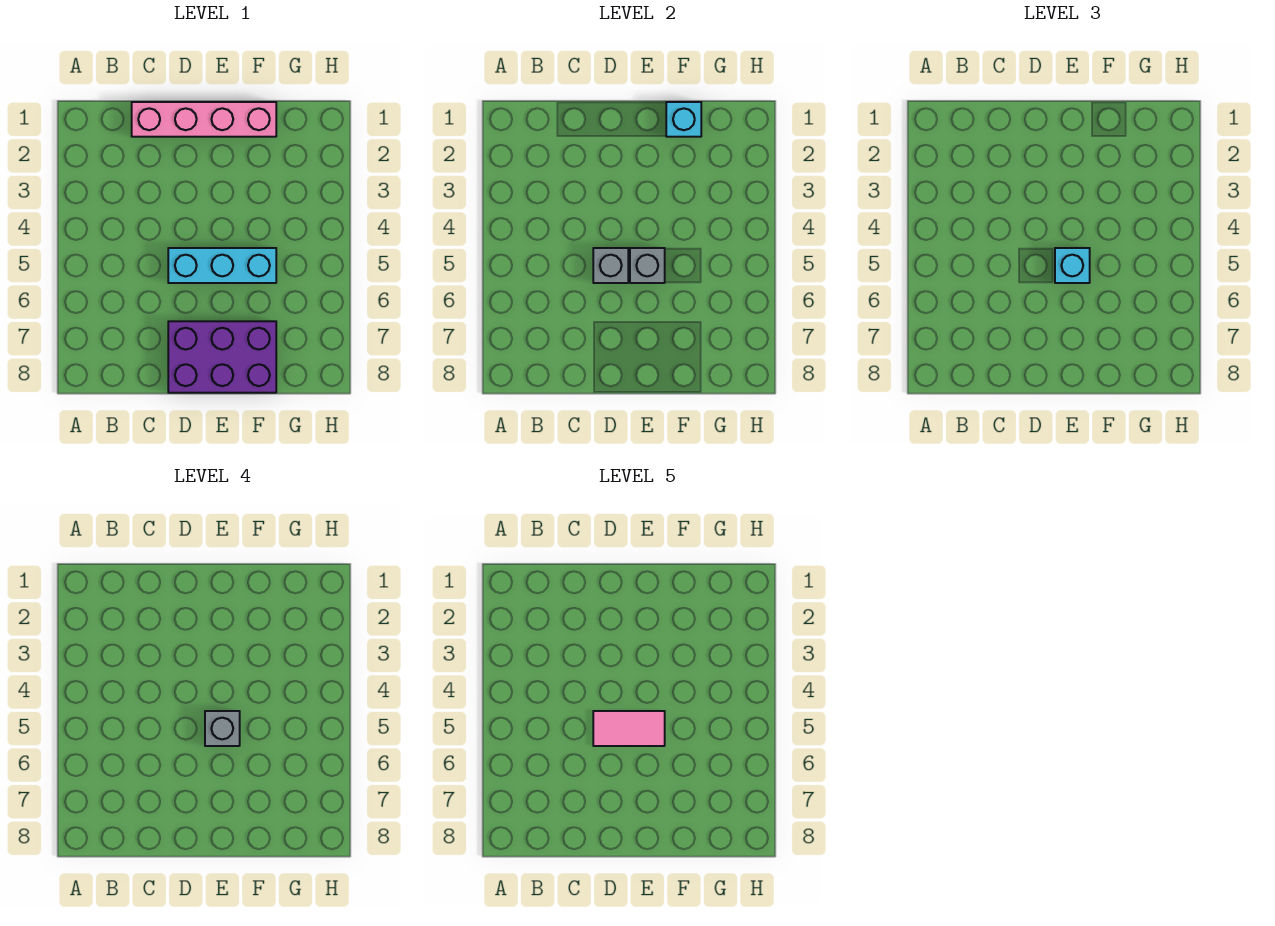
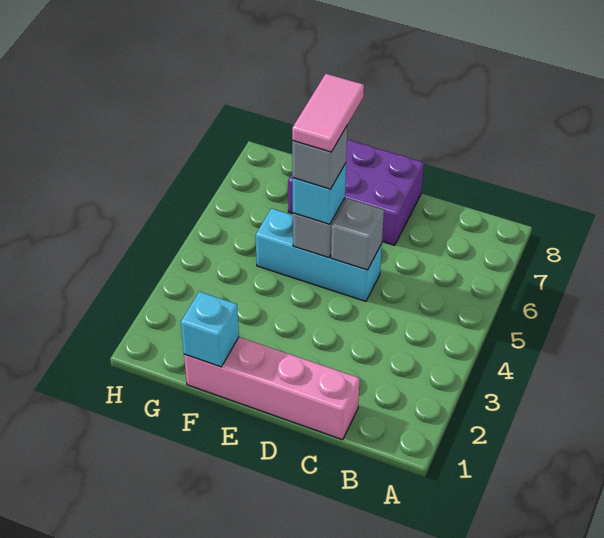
pink 1x2 tile [593,711,665,746] -> pink 1x2 tile turned to [292,74,364,152]

